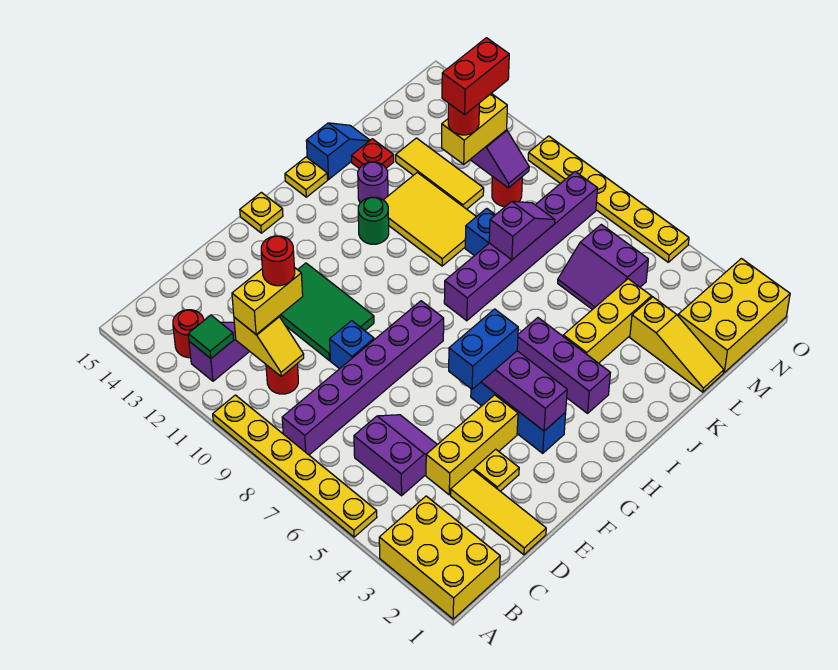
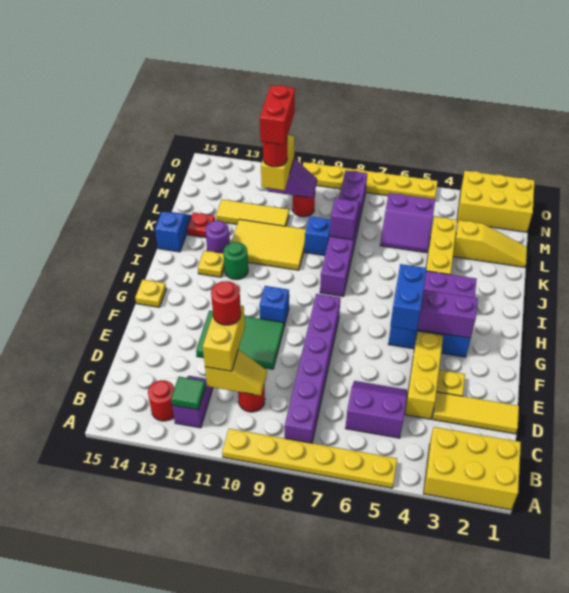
blue 1x1 brick [330,321,374,369] -> blue 1x1 brick moved to [259,286,289,326]
yellow 1x1 plate [285,157,328,197] -> yellow 1x1 plate moved to [198,250,225,277]
yellow 2x3 brick [678,259,790,373] -> yellow 2x3 brick turned to [457,171,535,232]

